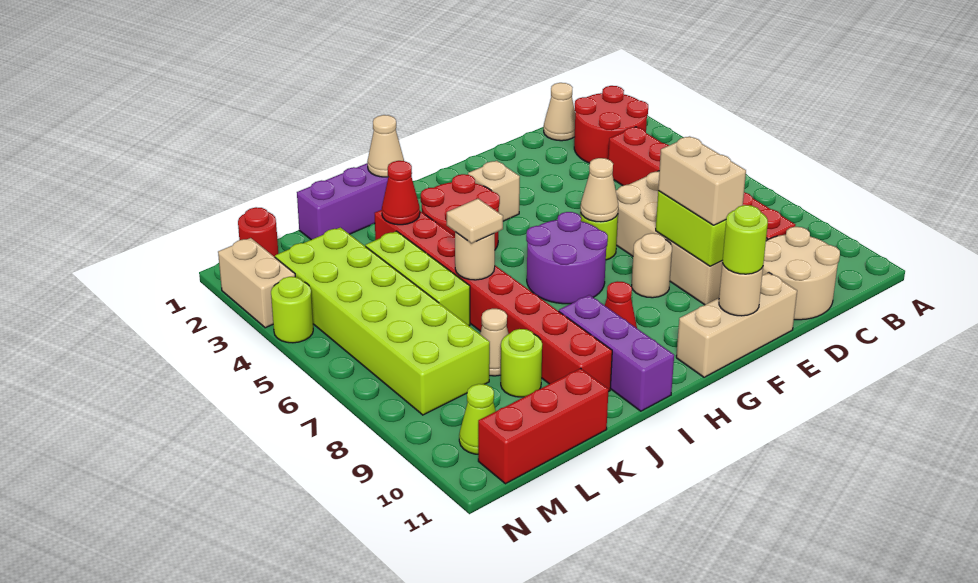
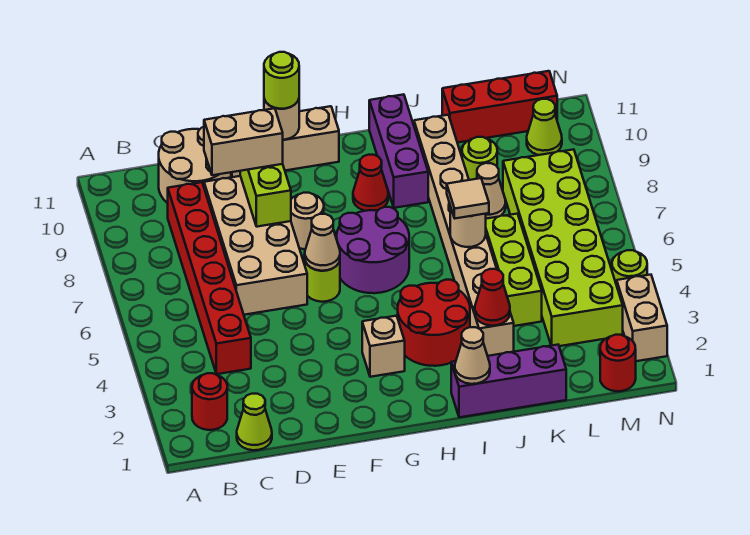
red 2x2 round brick [574,86,648,163] -> red 1x1 round brick [192,373,227,430]
tan 1x1 cone [544,83,575,141] -> lime 1x1 cone [237,394,272,450]
tan 1x2 brick [658,136,746,225] -> tan 1x2 brick turned to [204,108,283,175]
red 1x8 brick [375,210,612,392] -> tan 1x8 brick [414,115,514,356]

